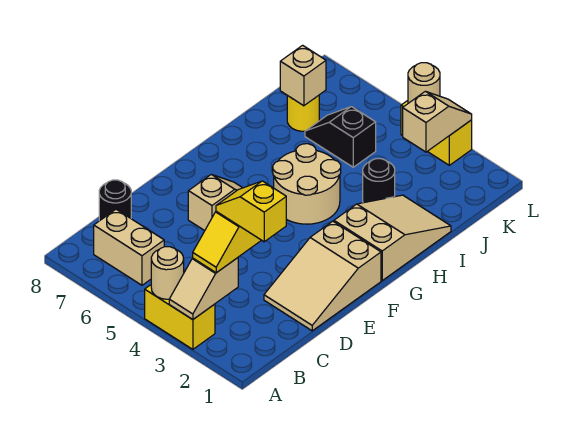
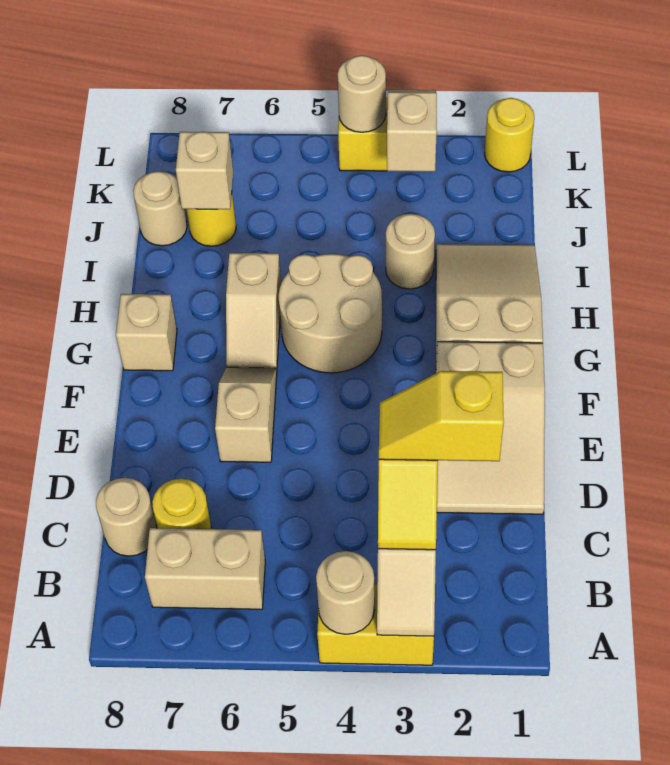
none -> yellow 1x1 round brick [152,479,211,529]
black 1x1 round brick [99,180,131,221] -> tan 1x1 round brick [96,478,157,556]
none -> tan 1x2 slope [226,253,281,372]
none -> tan 1x1 brick [116,294,177,371]
black 1x1 round brick [363,159,395,203] -> tan 1x1 round brick [386,214,435,289]
black 1x2 slope [305,107,376,167] -> none
none -> tan 1x1 round brick [133,171,187,246]
none -> yellow 1x1 round brick [485,98,534,172]

